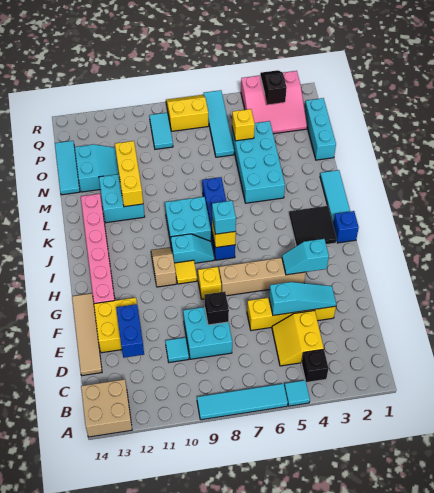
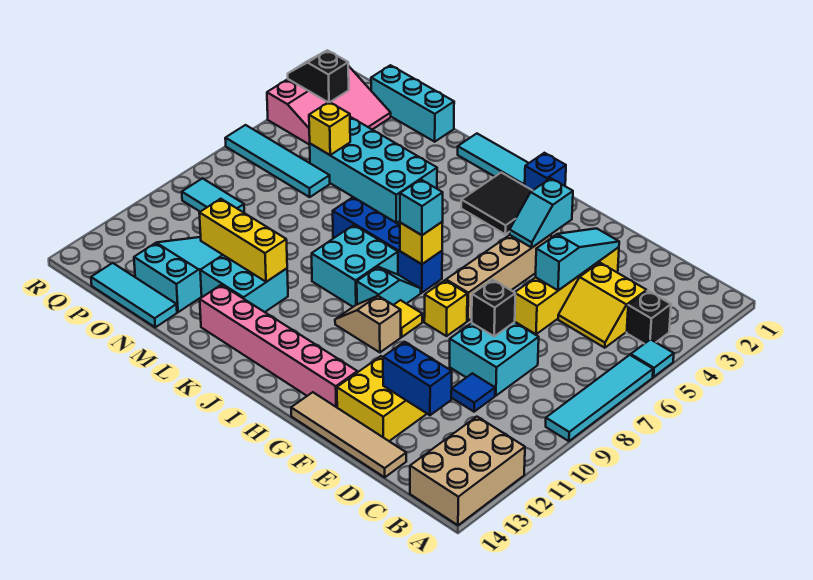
tan 2x2 brick [81,379,132,437] -> tan 2x3 brick [410,417,525,525]
cyan 1x1 tile [165,337,189,362] -> blue 1x1 tile [451,373,495,412]
yellow 2x2 slope [166,95,209,131] -> none

